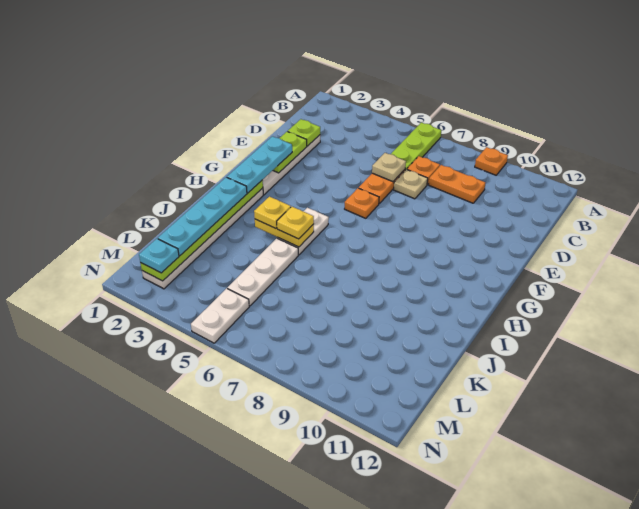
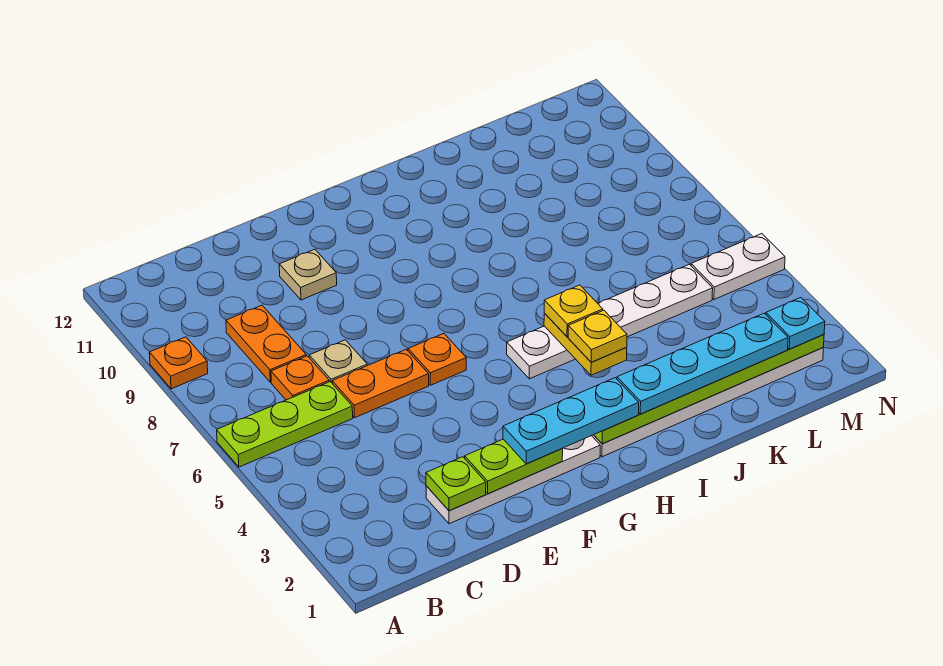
tan 1x1 plate [372,153,406,182] -> tan 1x1 plate moved to [279,249,337,300]

